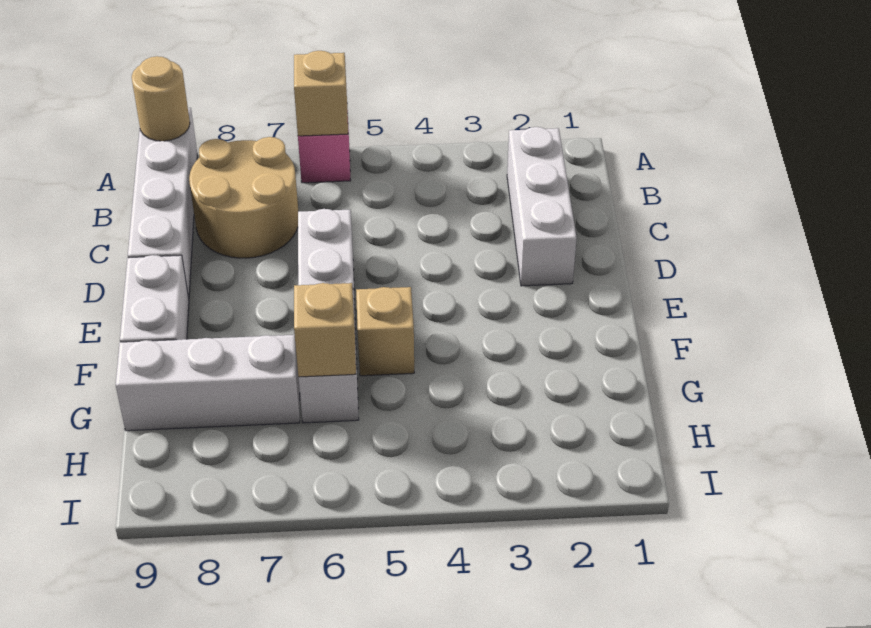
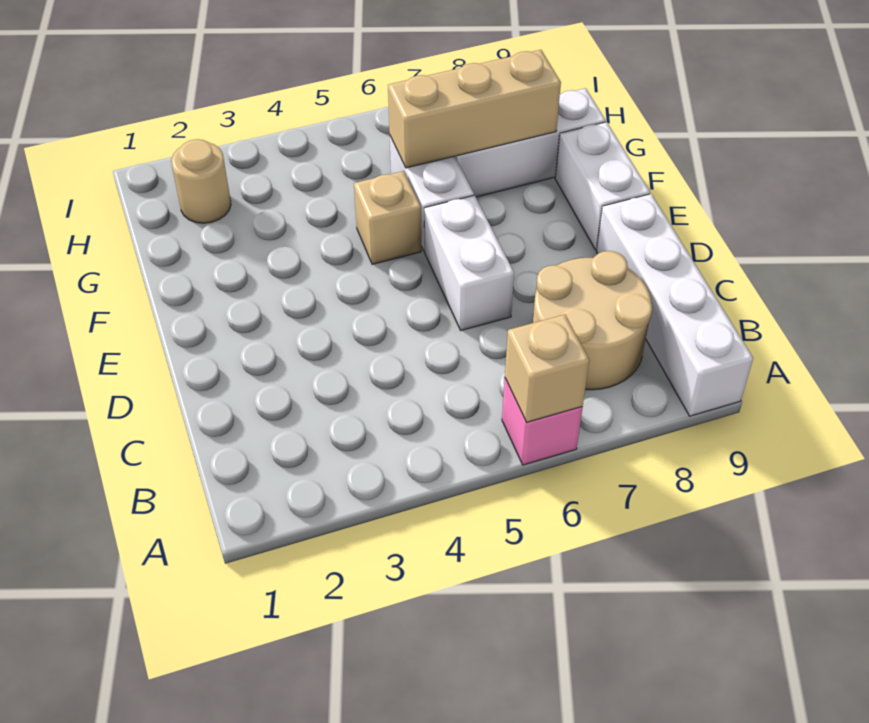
tan 1x1 round brick [132,56,190,141] -> tan 1x1 round brick moved to [171,139,231,223]
white 1x3 brick [507,127,577,286] -> none
tan 1x1 brick [294,283,356,377] -> tan 1x3 brick [388,50,561,168]

